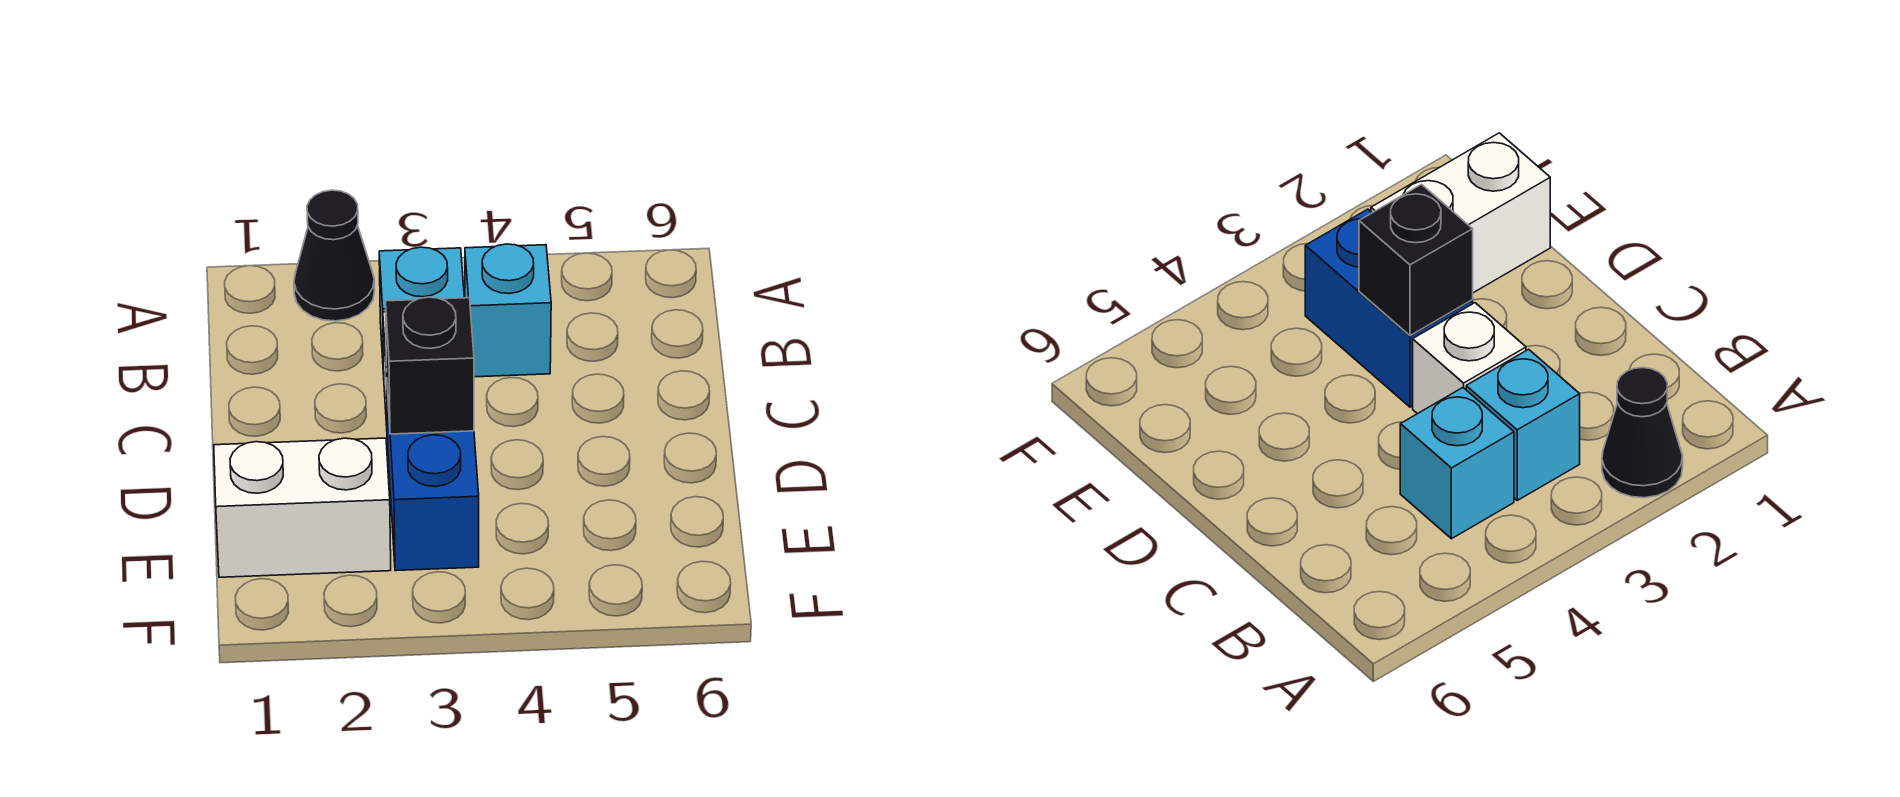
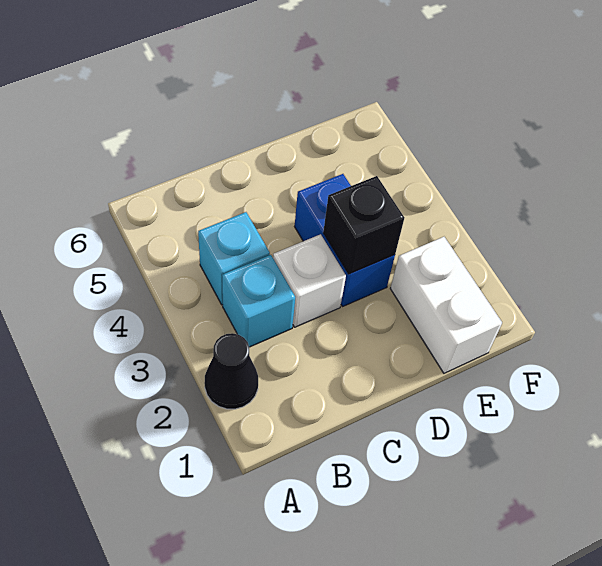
blue 1x2 brick [387,389,479,571] -> blue 1x2 brick turned to [295,174,395,306]

